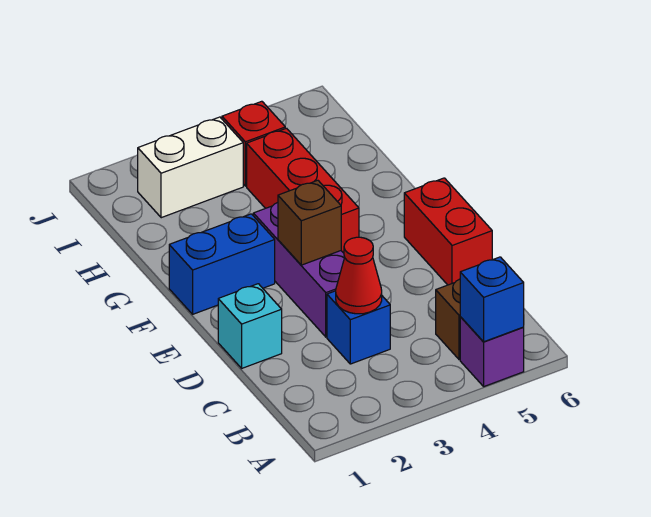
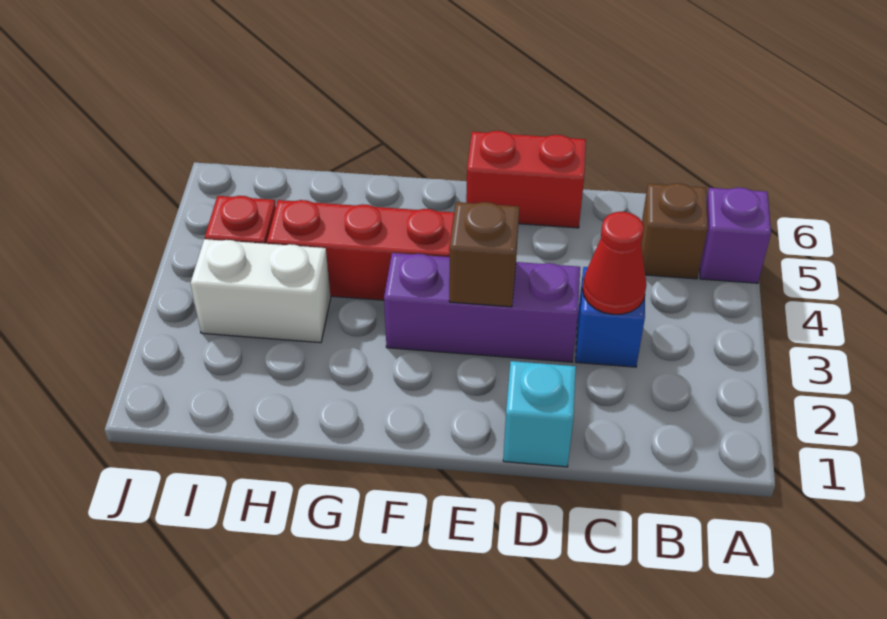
blue 1x1 brick [460,257,524,342] -> none
blue 1x2 brick [169,214,275,314] -> none
white 1x2 brick [138,117,243,218] -> white 1x2 brick turned to [191,239,331,343]

